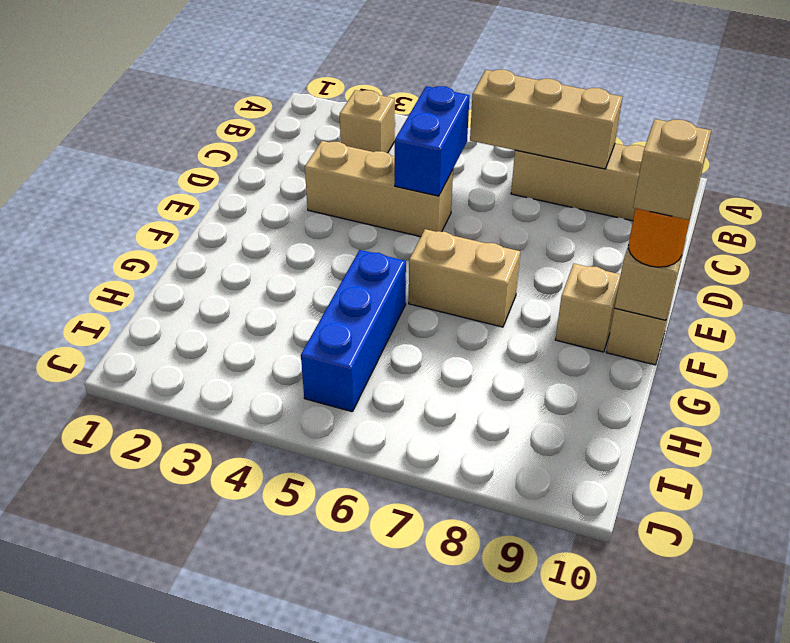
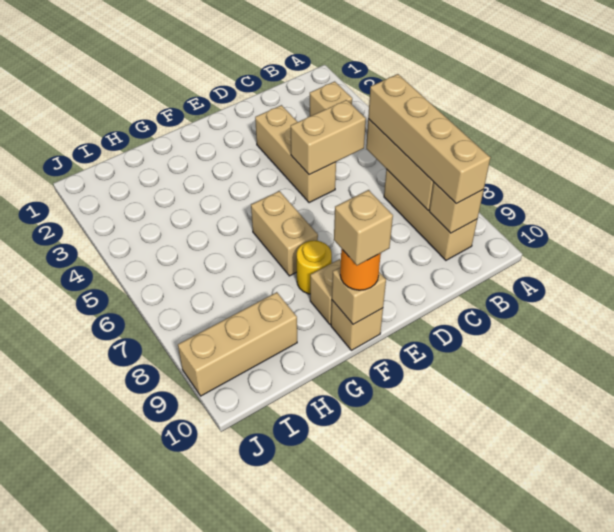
none -> tan 1x4 brick [368,74,490,204]
none -> tan 1x1 brick [429,183,484,233]
blue 1x2 brick [395,86,470,196] -> tan 1x2 brick [291,100,366,175]
none -> yellow 1x1 round brick [297,241,332,294]
blue 1x3 brick [301,250,406,412] -> none
none -> tan 1x3 brick [178,292,297,396]

